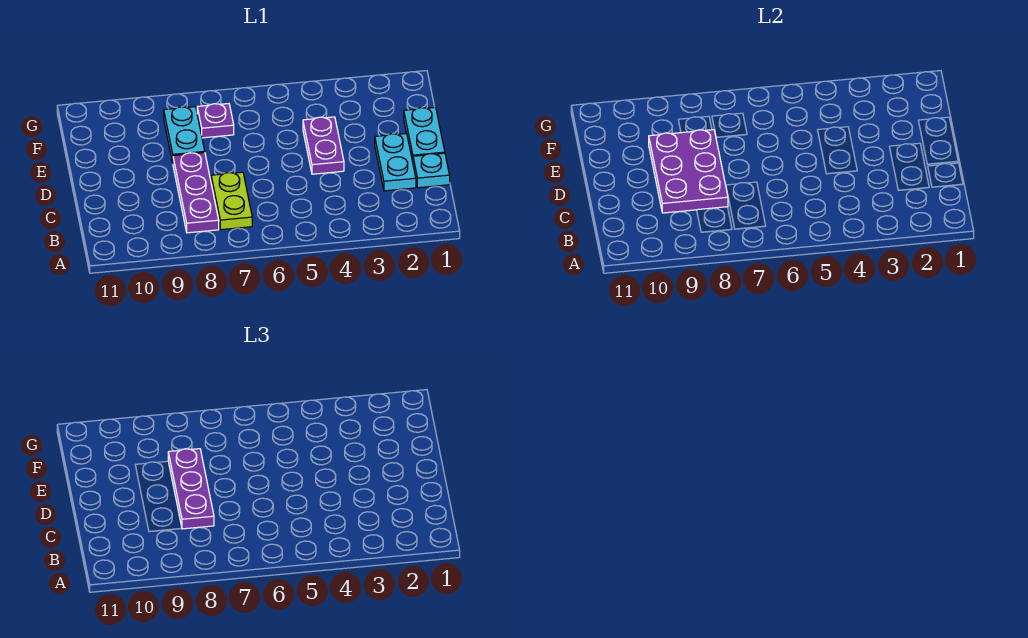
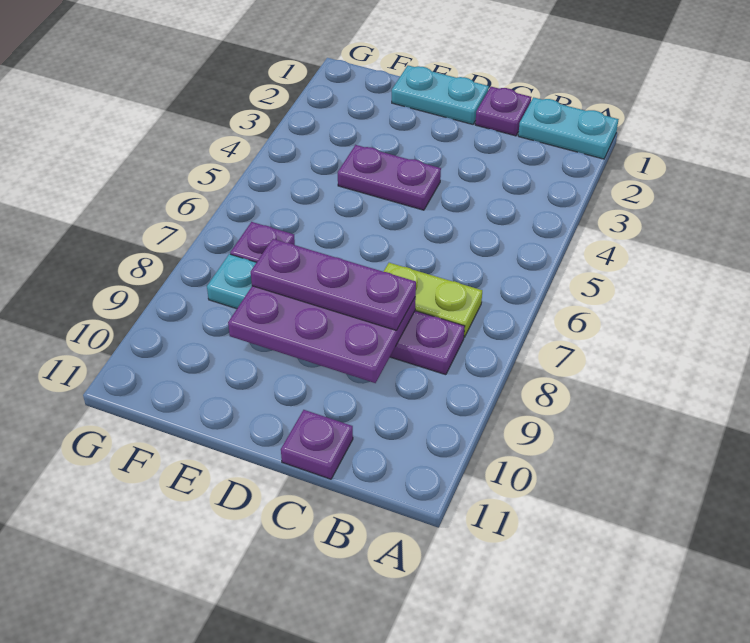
cyan 1x1 plate [413,153,450,188] -> purple 1x1 plate [475,87,531,136]
cyan 1x2 plate [375,134,416,191] -> cyan 1x2 plate moved to [518,97,619,159]
none -> purple 1x1 plate [281,410,353,479]

